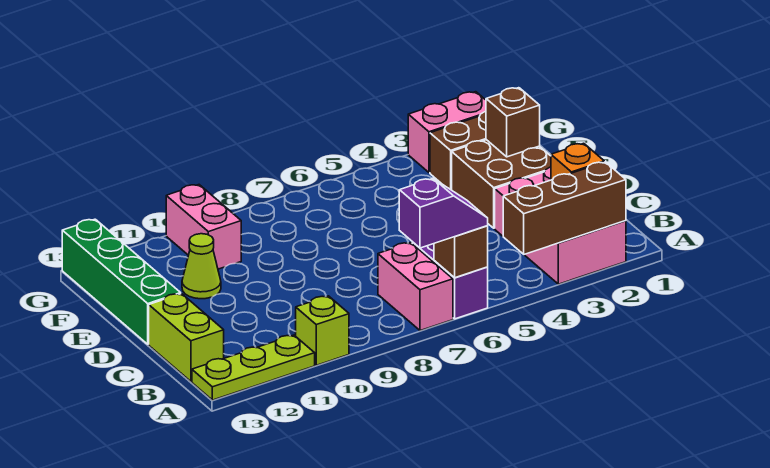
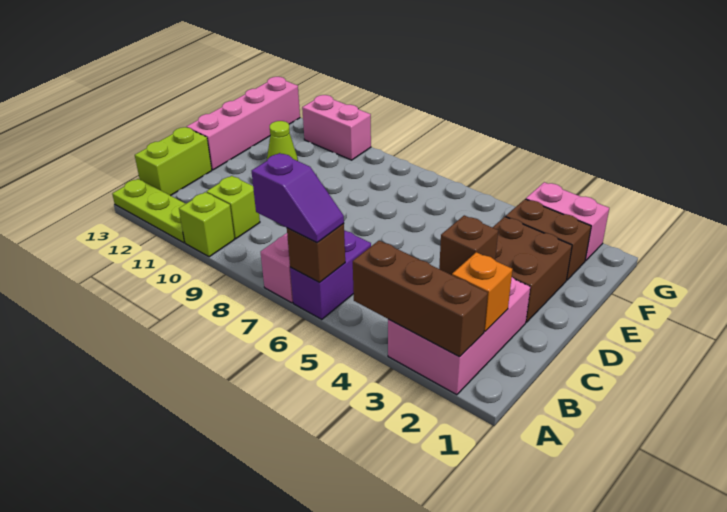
none -> lime 1x1 brick [207,176,260,239]
green 1x4 brick [62,219,181,344] -> pink 1x4 brick [187,77,300,170]
brown 1x1 brick [486,88,540,157] -> brown 1x1 brick moved to [439,215,498,275]
pink 1x2 brick [166,185,241,269] -> pink 1x2 brick turned to [302,95,371,160]

